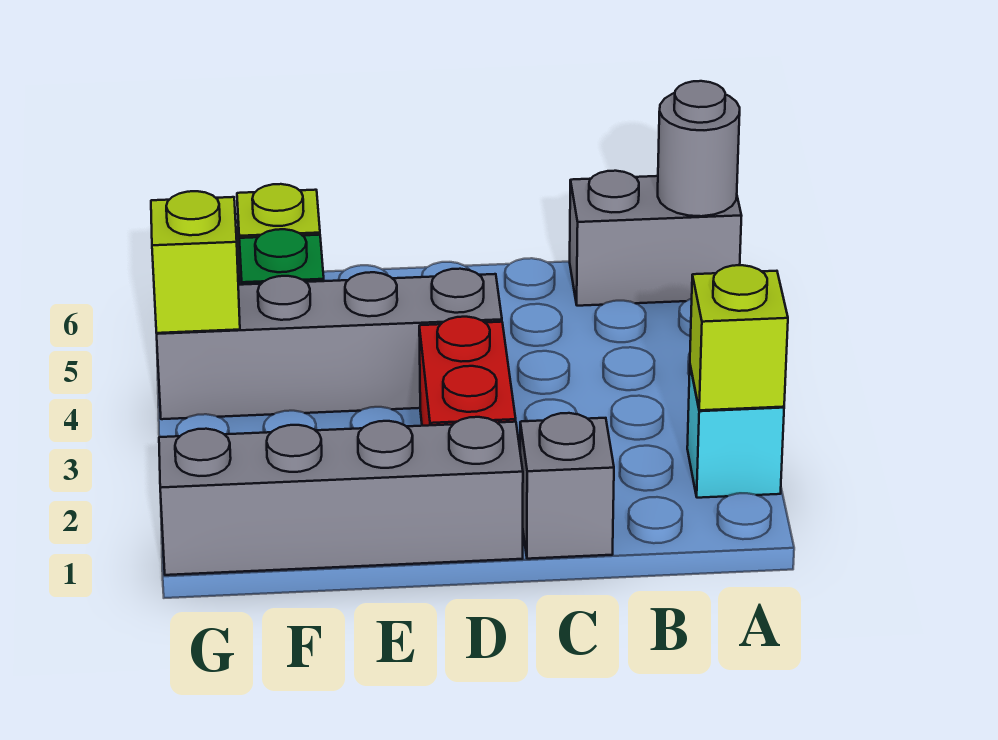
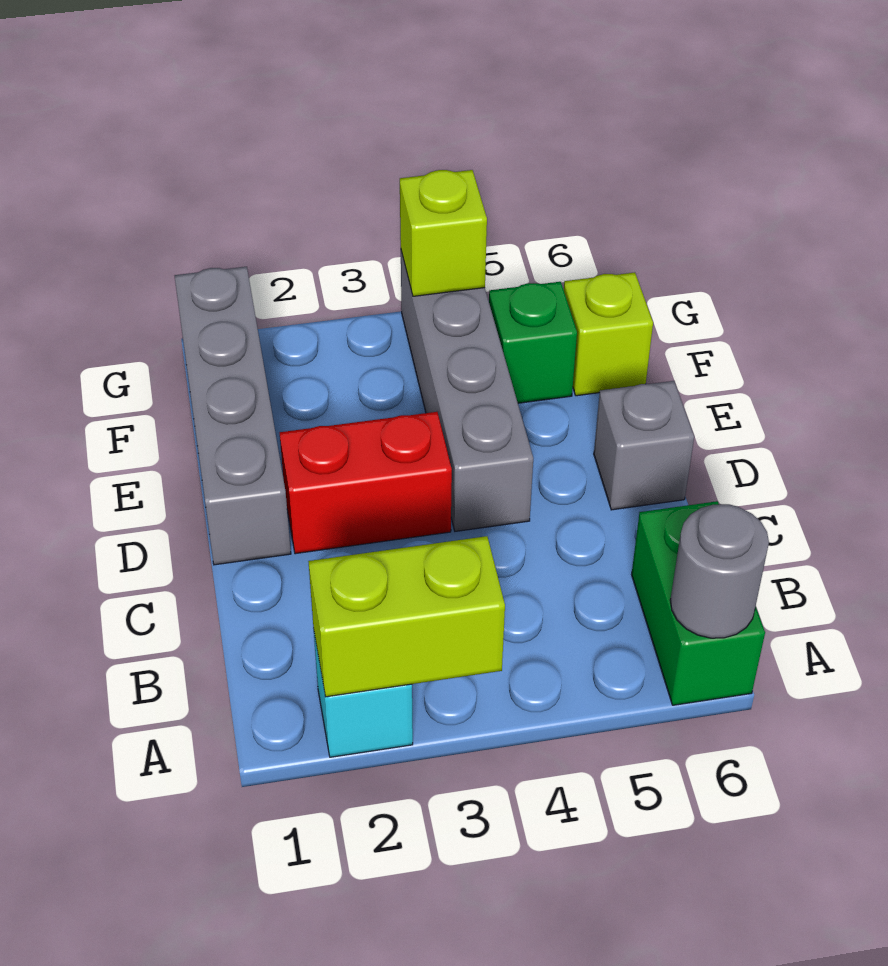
lime 1x1 brick [690,265,788,410] -> lime 1x2 brick [308,536,505,697]
grey 1x2 brick [570,171,742,306] -> green 1x2 brick [632,501,765,705]
grey 1x1 brick [520,413,614,559] -> grey 1x1 brick moved to [594,381,694,510]

